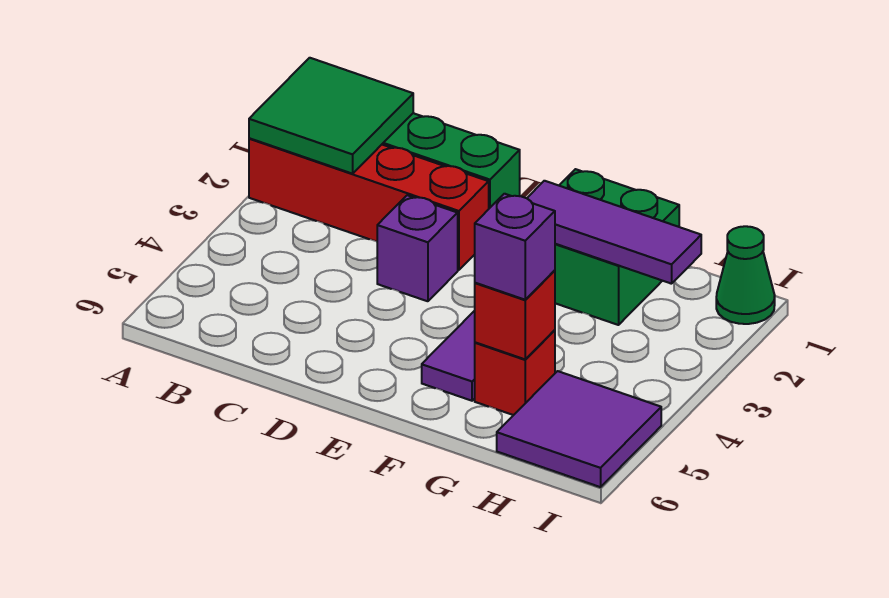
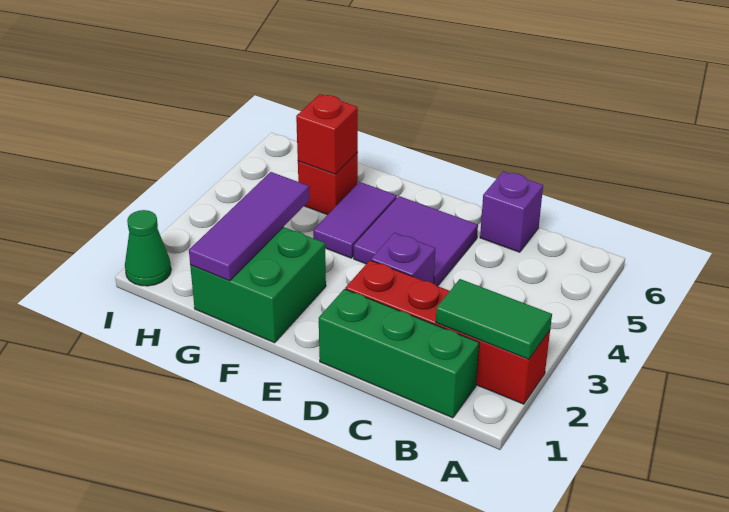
green 2x2 tile [249,58,413,174] -> green 1x2 tile [436,279,552,359]
purple 1x3 tile [527,181,701,284] -> purple 1x3 tile turned to [189,172,309,281]
purple 1x1 brick [475,194,555,300] -> purple 1x1 brick moved to [480,171,543,252]
purple 2x2 tile [497,371,661,487] -> purple 2x2 tile moved to [354,196,478,286]

